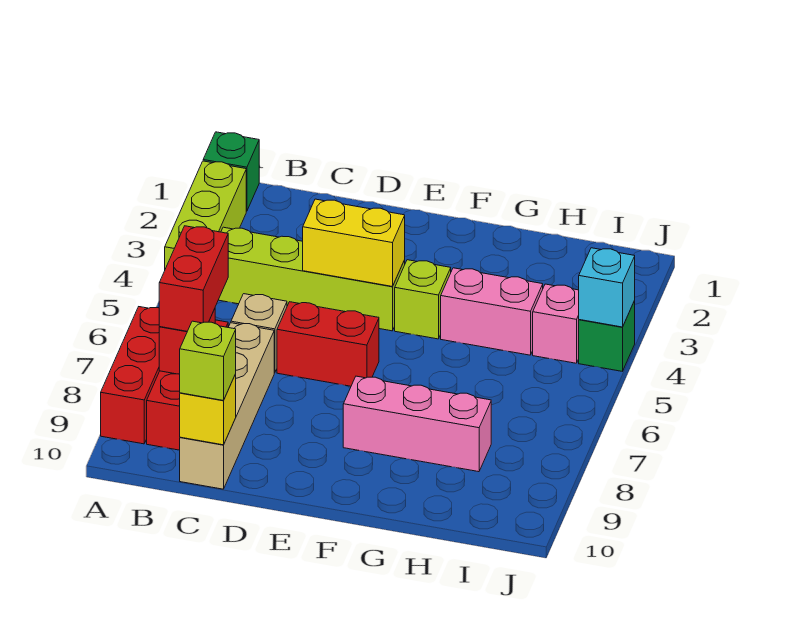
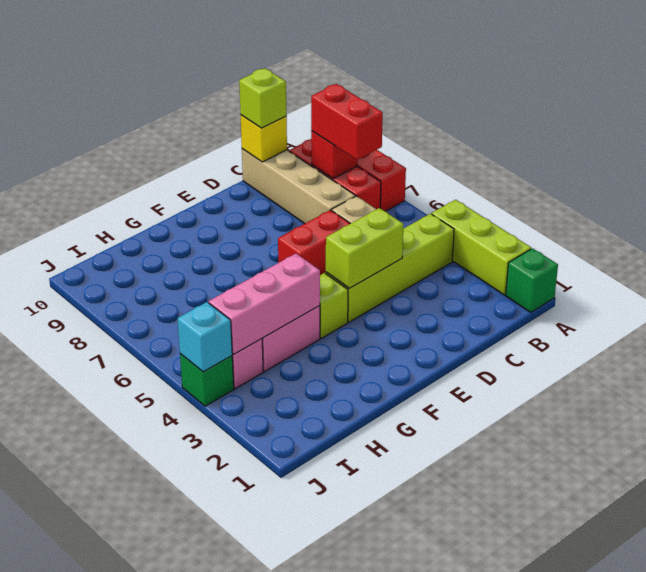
yellow 1x2 brick [303,199,405,287] -> lime 1x2 brick [326,208,404,288]
pink 1x3 brick [343,376,491,472] -> pink 1x3 brick moved to [209,254,320,354]

